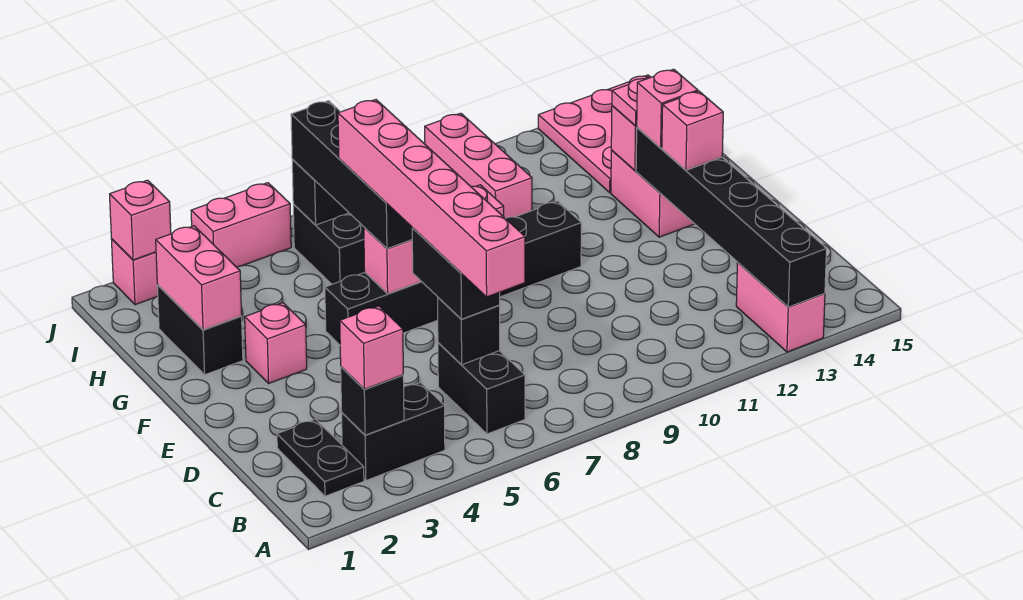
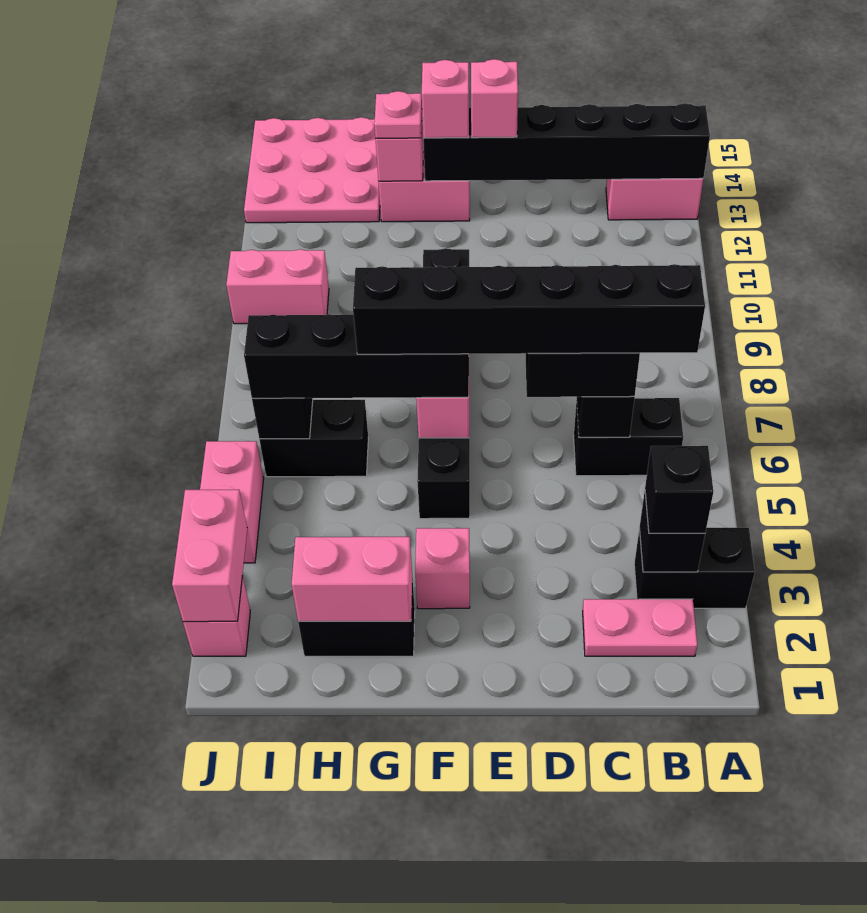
black 1x2 plate [277,419,364,496] -> pink 1x2 plate [583,599,697,656]
black 1x2 brick [342,383,445,480] -> black 1x2 brick turned to [634,528,755,608]
pink 1x1 brick [340,306,403,389] -> black 1x1 brick [645,446,713,533]
pink 1x6 brick [338,100,525,297] -> black 1x6 brick [353,264,705,354]
pink 1x3 brick [425,113,532,218] -> pink 1x2 brick [226,249,329,324]
pink 1x1 brick [110,180,171,260] -> pink 1x2 brick [172,490,247,622]

